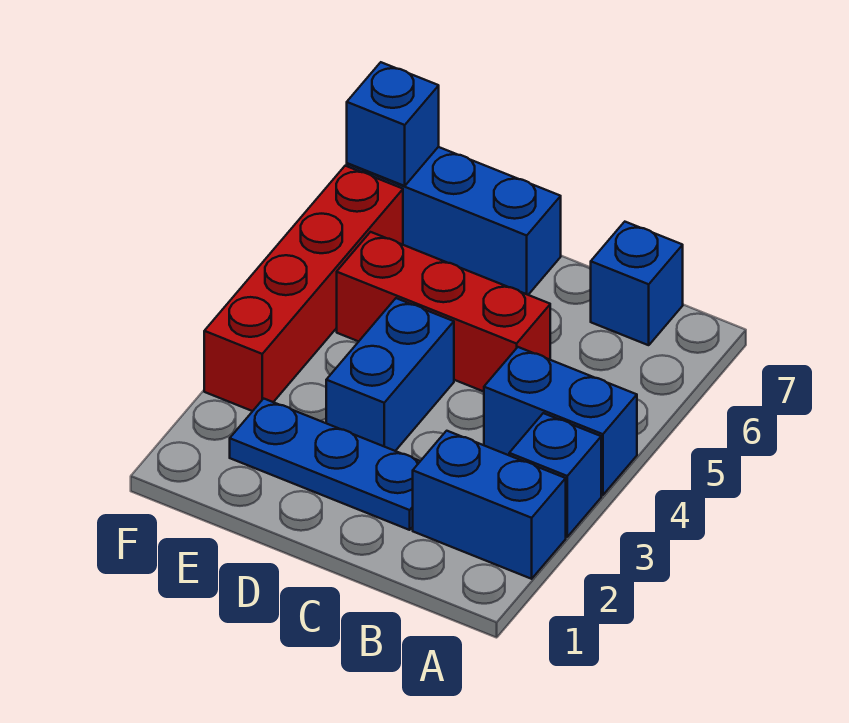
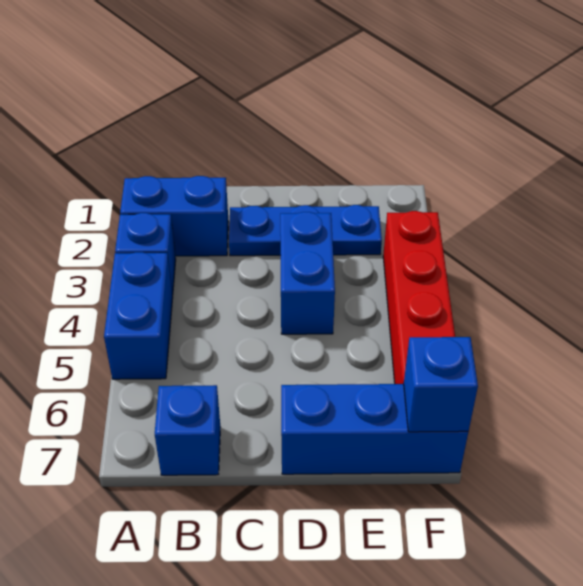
blue 1x2 brick [484,347,637,495] -> blue 1x2 brick turned to [104,252,173,379]
red 1x3 brick [337,232,550,392] -> none

